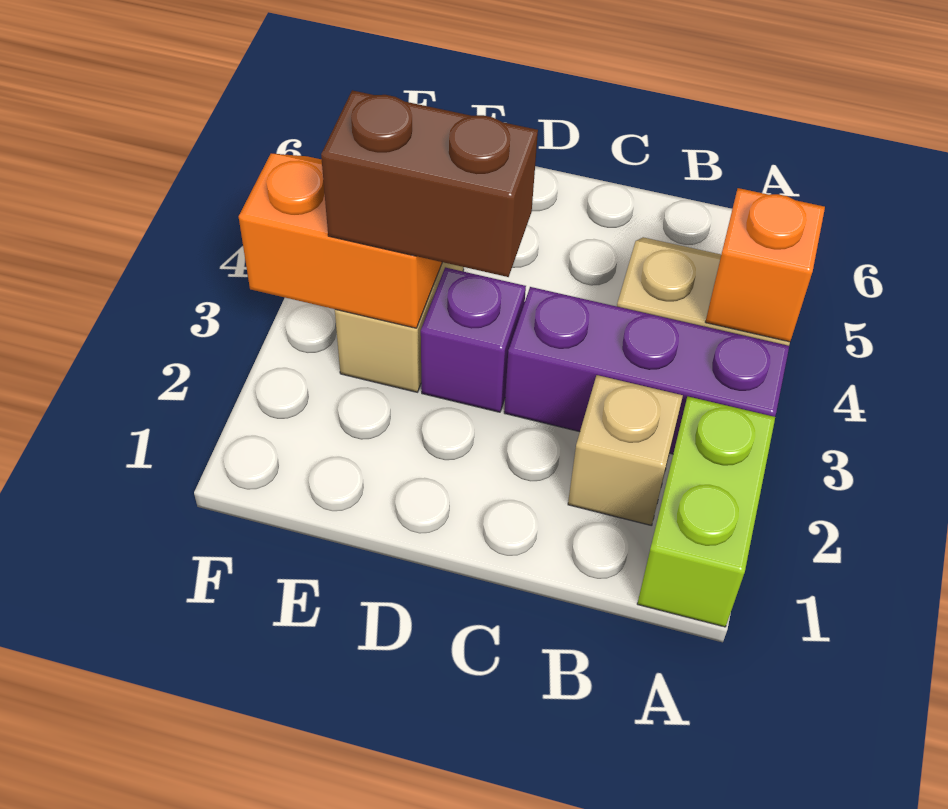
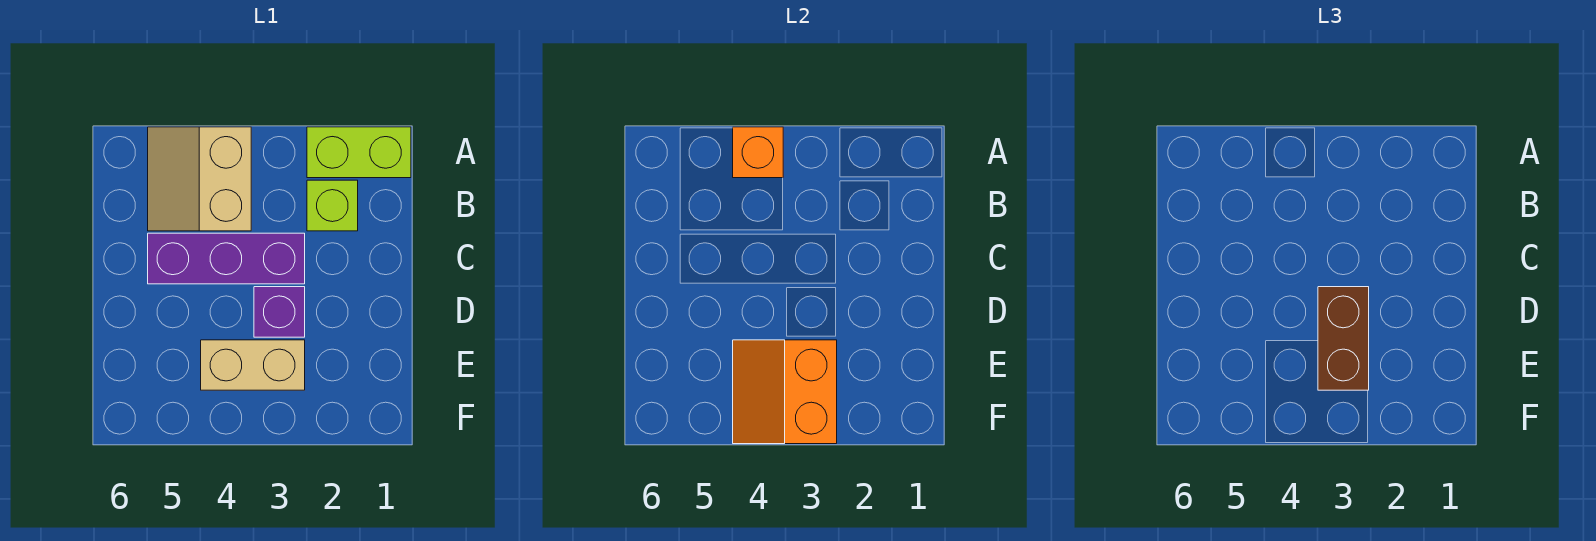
purple 1x3 brick [504,287,789,454] -> purple 1x3 brick turned to [148,233,305,284]
tan 1x1 brick [568,375,683,526] -> lime 1x1 brick [307,180,358,231]

